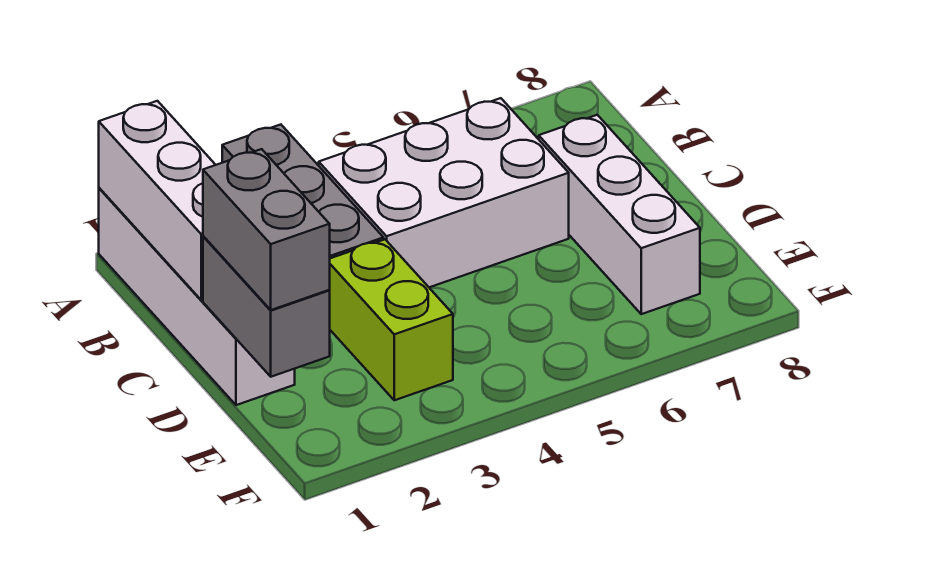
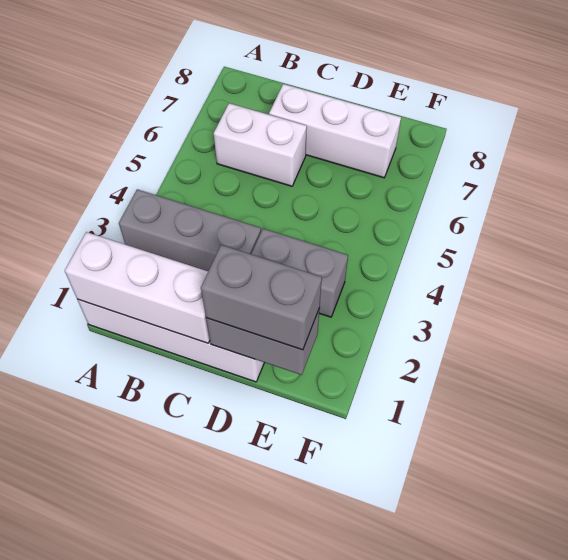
white 2x3 brick [319,98,569,287] -> white 1x2 brick [214,103,307,186]
lime 1x2 brick [329,239,453,400] -> grey 1x2 brick [251,229,348,317]

